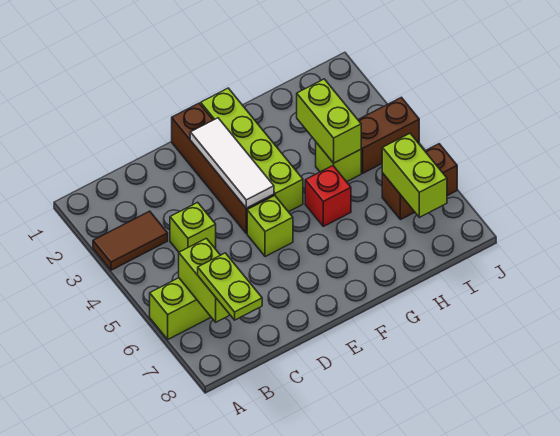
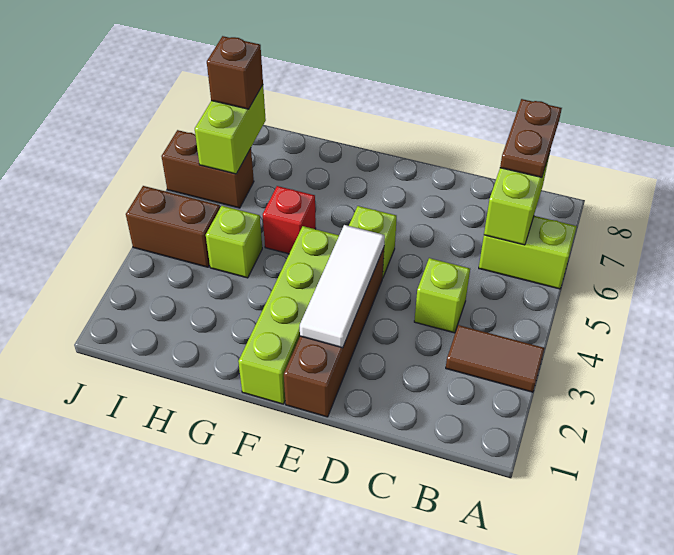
lime 1x2 plate [198,253,262,320] -> brown 1x2 plate [500,99,562,177]
lime 1x2 brick [297,79,361,163] -> none
none -> brown 1x1 brick [207,36,263,109]

